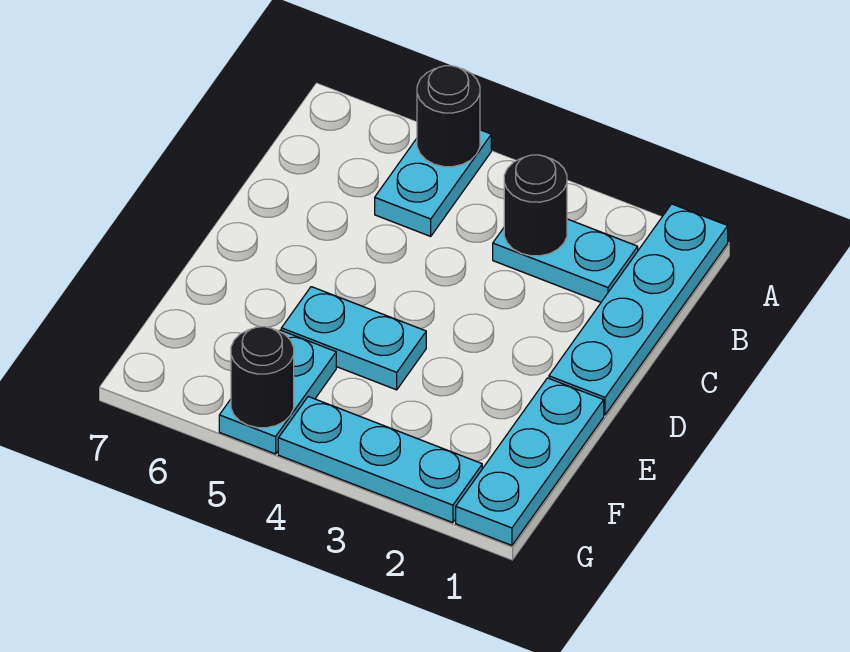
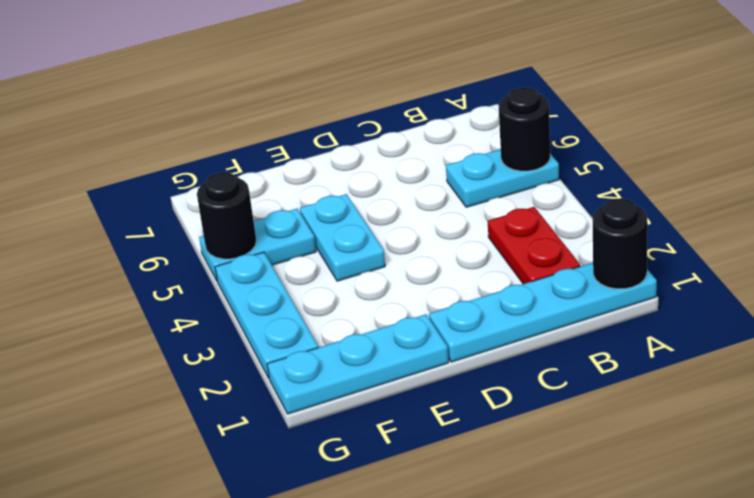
cyan 1x2 plate [493,219,638,302] -> red 1x2 plate [488,207,580,284]
black 1x1 round brick [504,155,567,256] -> black 1x1 round brick moved to [593,198,647,289]

